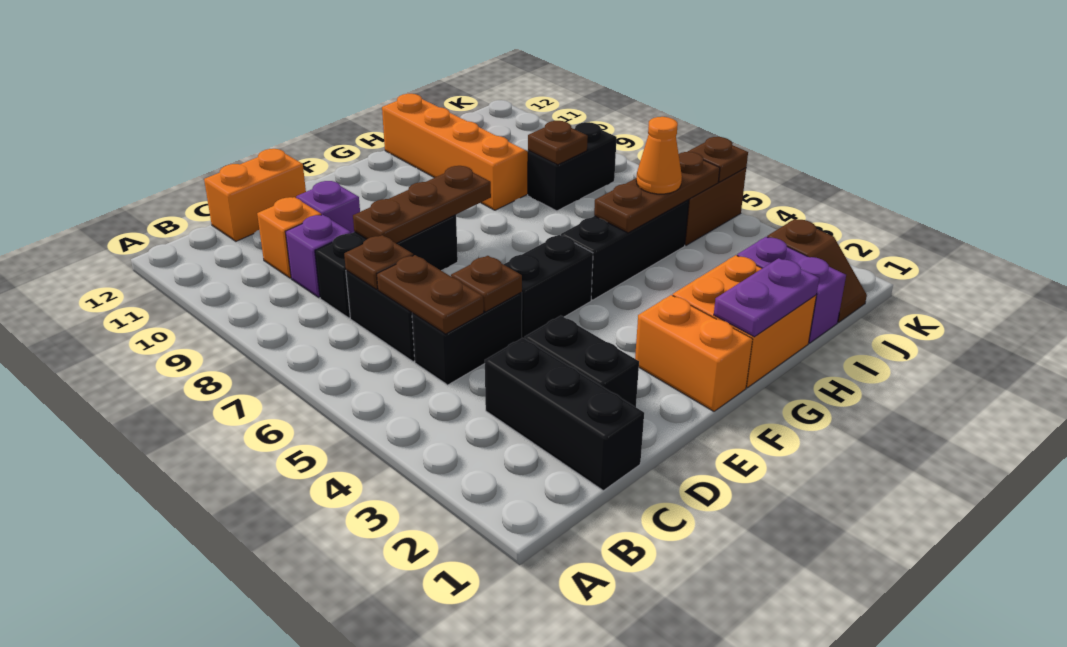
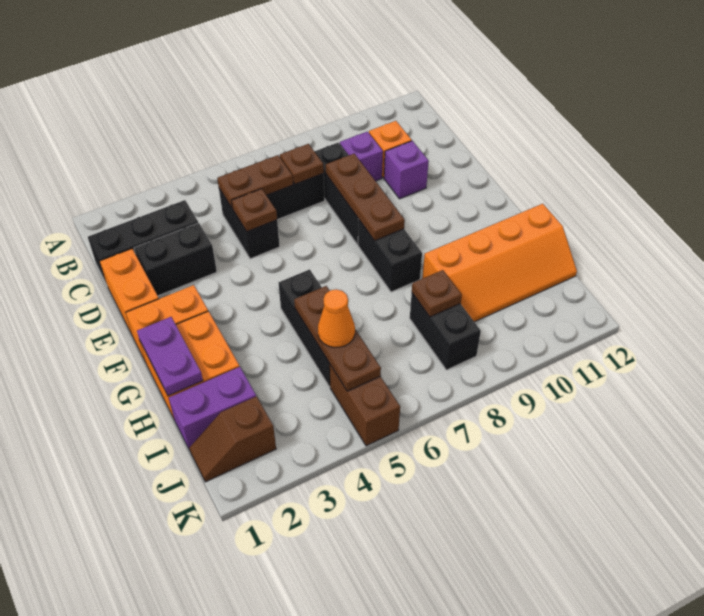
orange 1x2 brick [204,149,306,241] -> orange 1x2 brick moved to [100,249,159,335]
black 1x2 brick [504,235,593,339] -> black 1x2 brick moved to [358,219,422,292]
brown 1x1 plate [688,137,748,182] -> none

